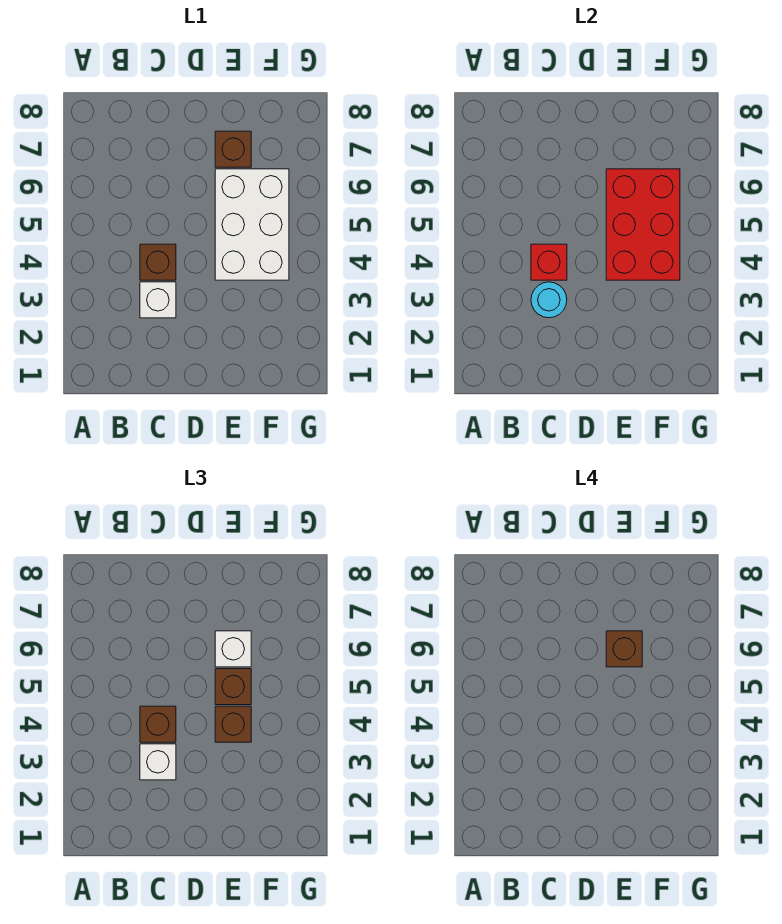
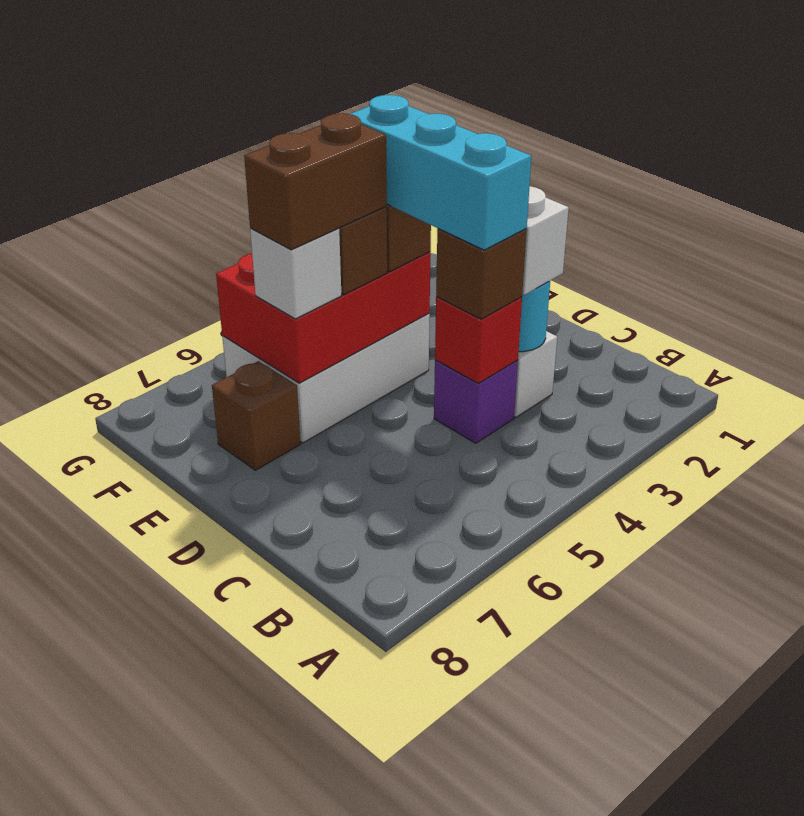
brown 1x1 brick [140,244,176,280] -> purple 1x1 brick [434,360,518,443]
none -> cyan 1x3 brick [351,95,531,250]
brown 1x1 brick [606,631,642,667] -> brown 1x2 brick [244,113,387,250]

